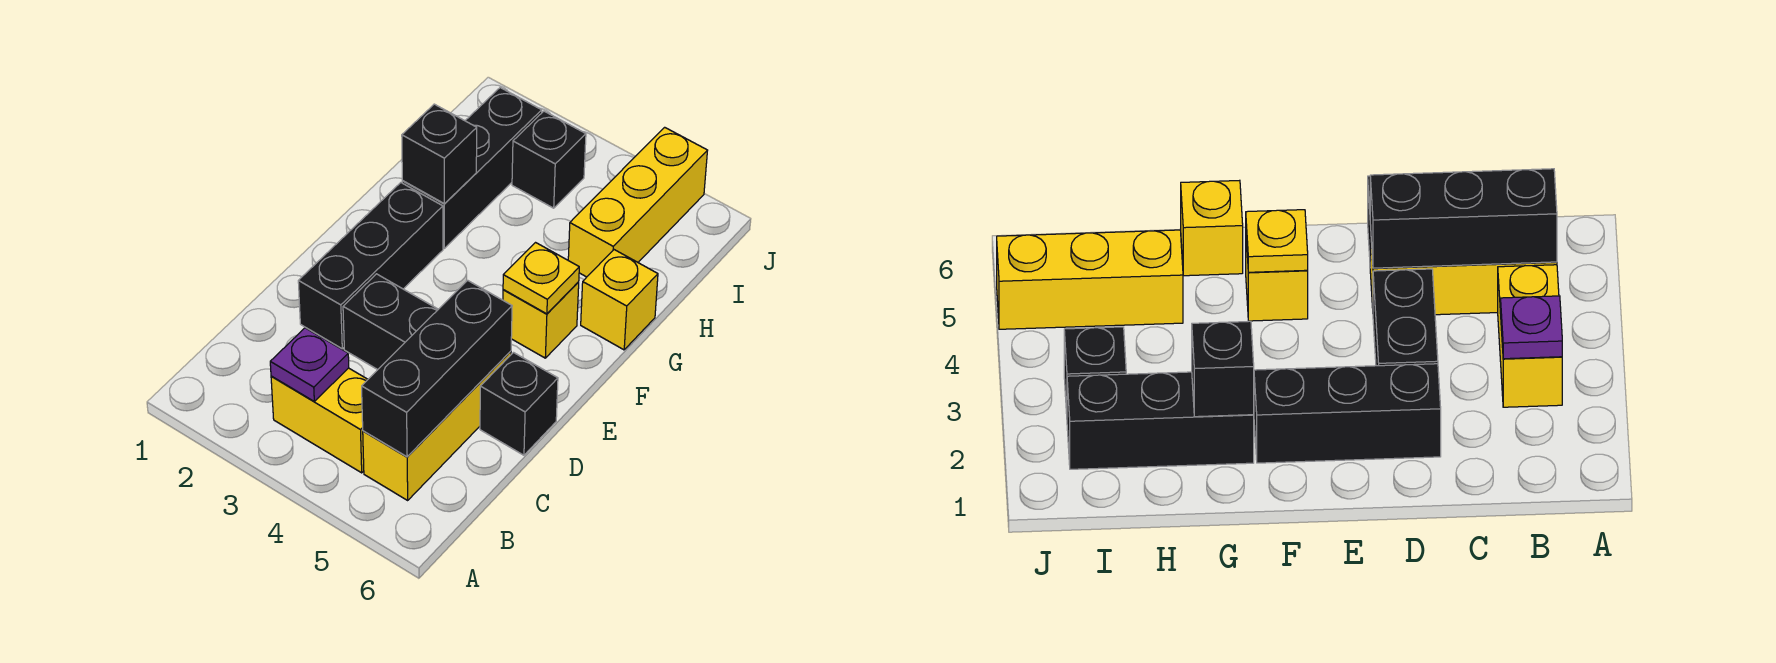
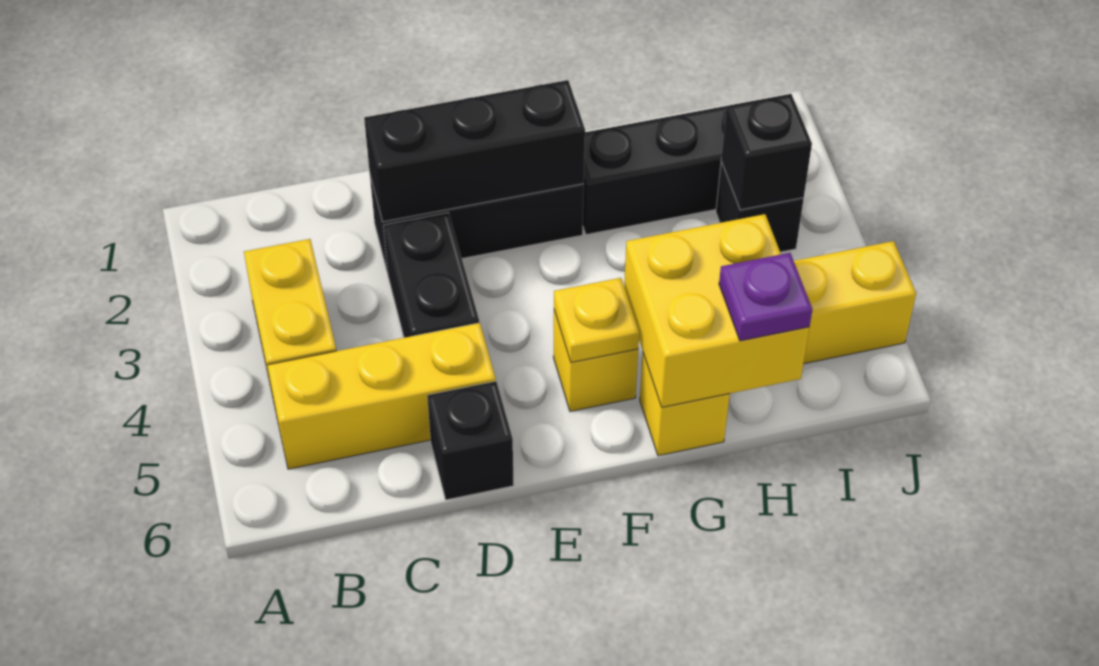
purple 1x1 plate [270,328,349,401] -> purple 1x1 plate moved to [719,253,812,341]
black 1x3 brick [362,280,512,457] -> black 1x3 brick moved to [364,80,585,222]
black 1x1 brick [402,104,477,204] -> black 1x1 brick moved to [721,94,812,210]
none -> yellow 2x2 brick [624,214,809,407]

